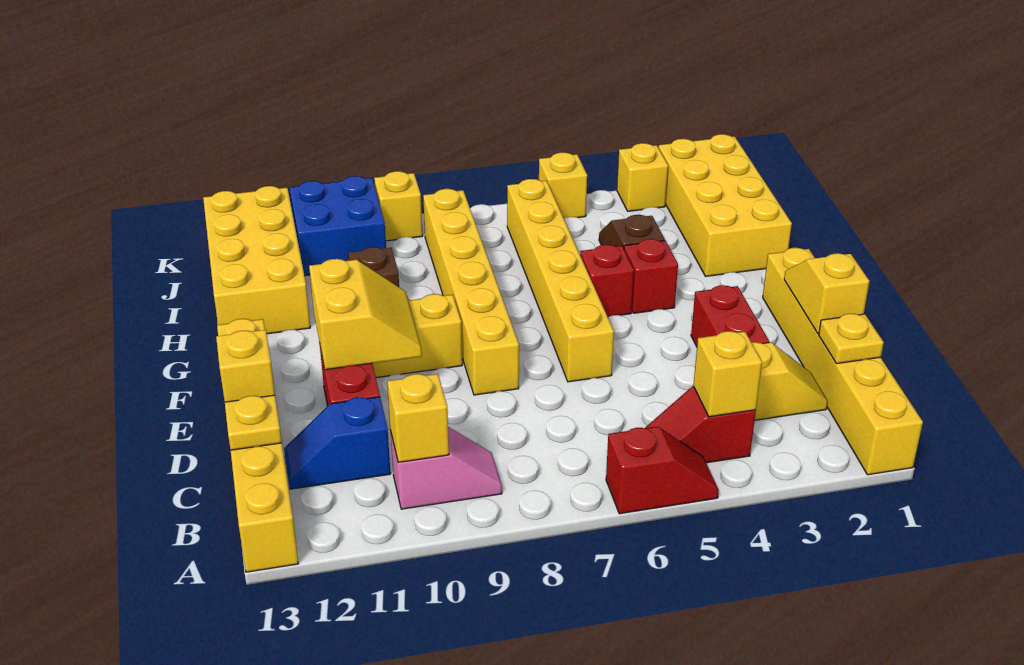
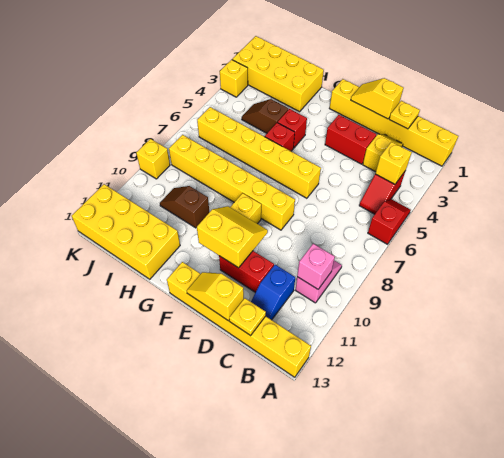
yellow 1x1 brick [387,374,449,462] -> pink 1x1 brick [297,244,335,289]
blue 2x2 brick [290,176,386,276] -> none
yellow 1x1 brick [539,152,587,218] -> none

